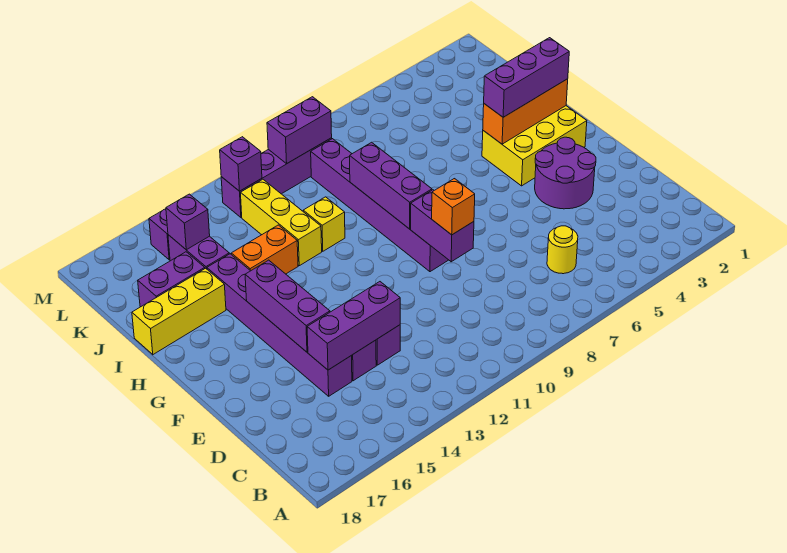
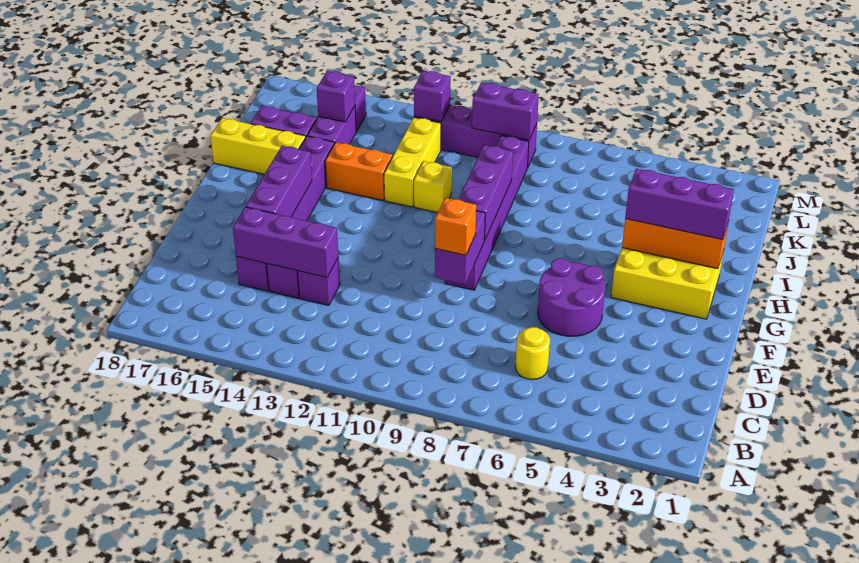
purple 2x2 round brick [535,137,596,209] -> purple 2x2 round brick moved to [538,258,605,336]

